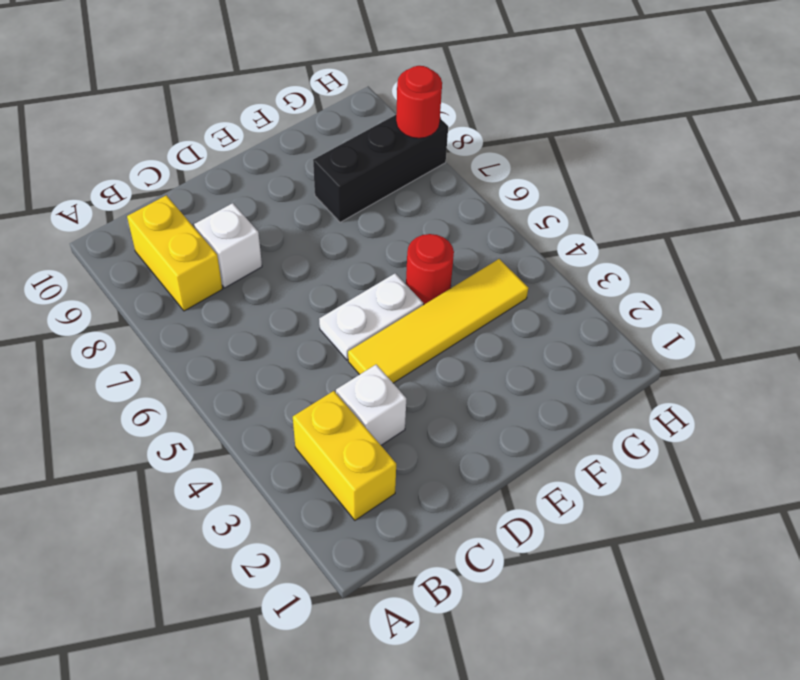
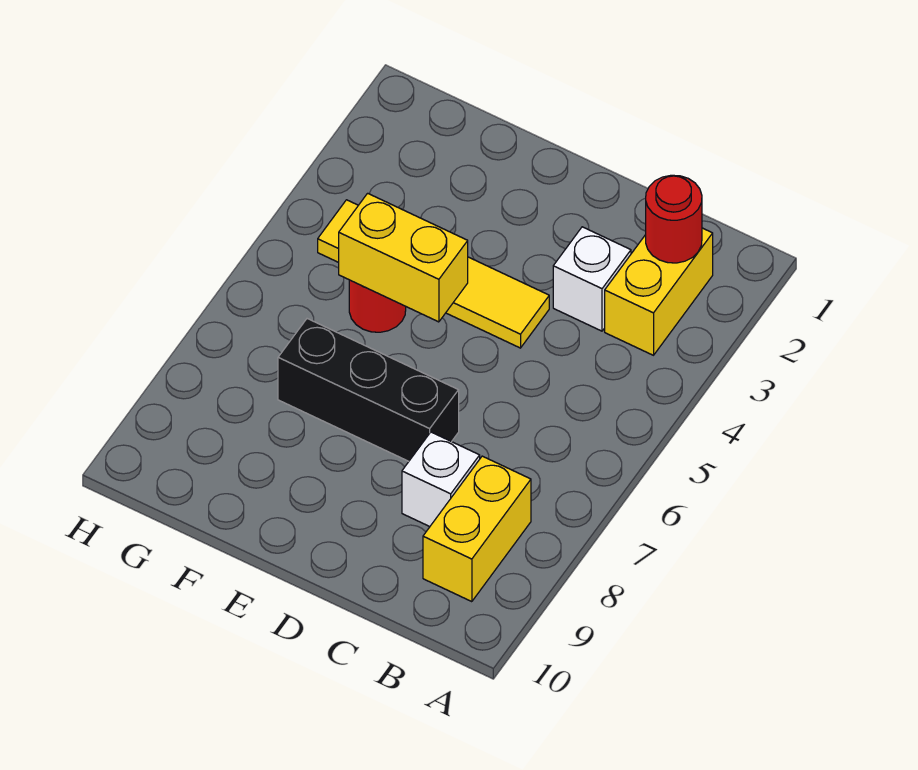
white 1x2 plate [319,273,423,360] -> none
none -> yellow 1x2 brick [339,193,468,322]
black 1x3 brick [313,115,448,222] -> black 1x3 brick moved to [278,319,459,461]
red 1x1 round brick [396,66,442,138] -> red 1x1 round brick moved to [646,175,702,263]

